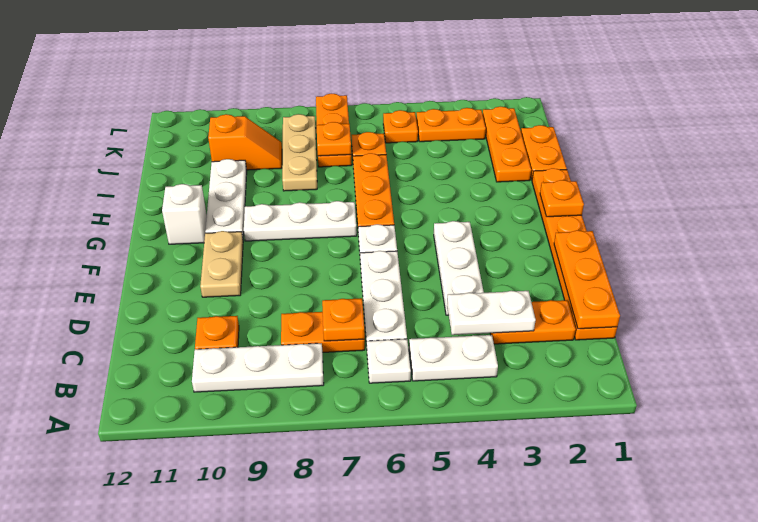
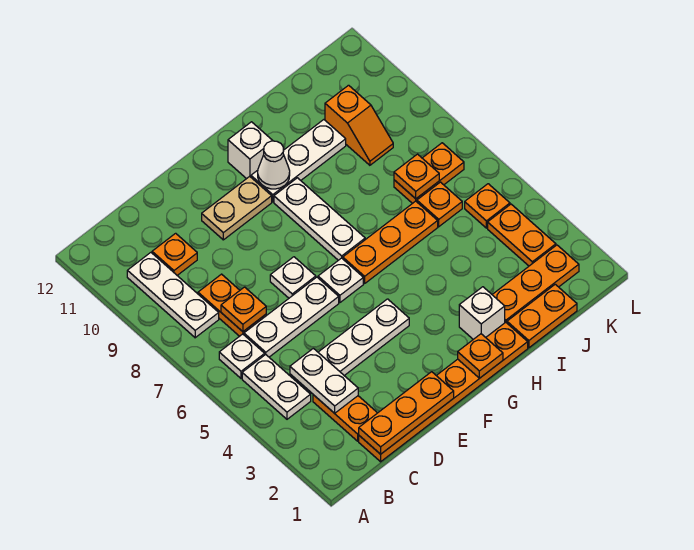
none -> white 1x1 plate [270,257,316,298]
none -> white 1x1 cone [258,141,290,189]
none -> white 1x1 brick [459,287,505,339]
tan 1x3 plate [282,114,317,191] -> none
orange 1x3 plate [316,94,352,167] -> orange 1x2 plate [394,143,464,204]

